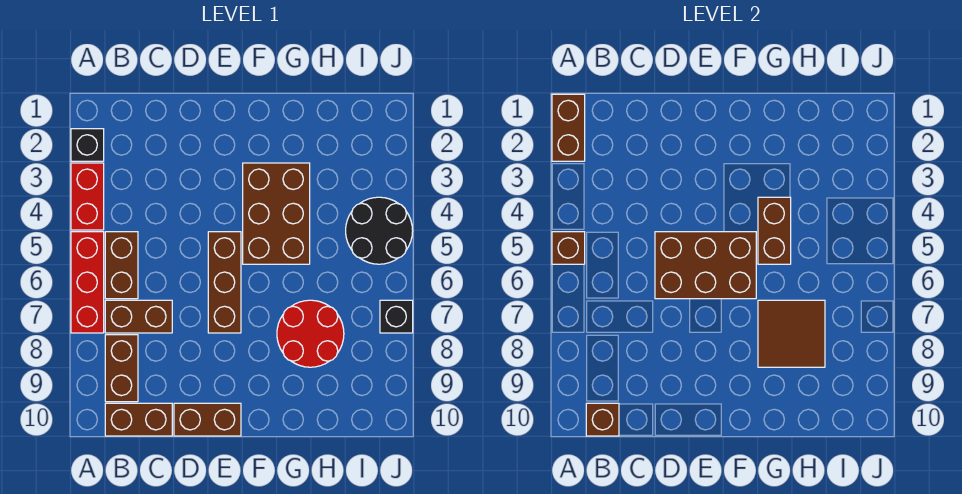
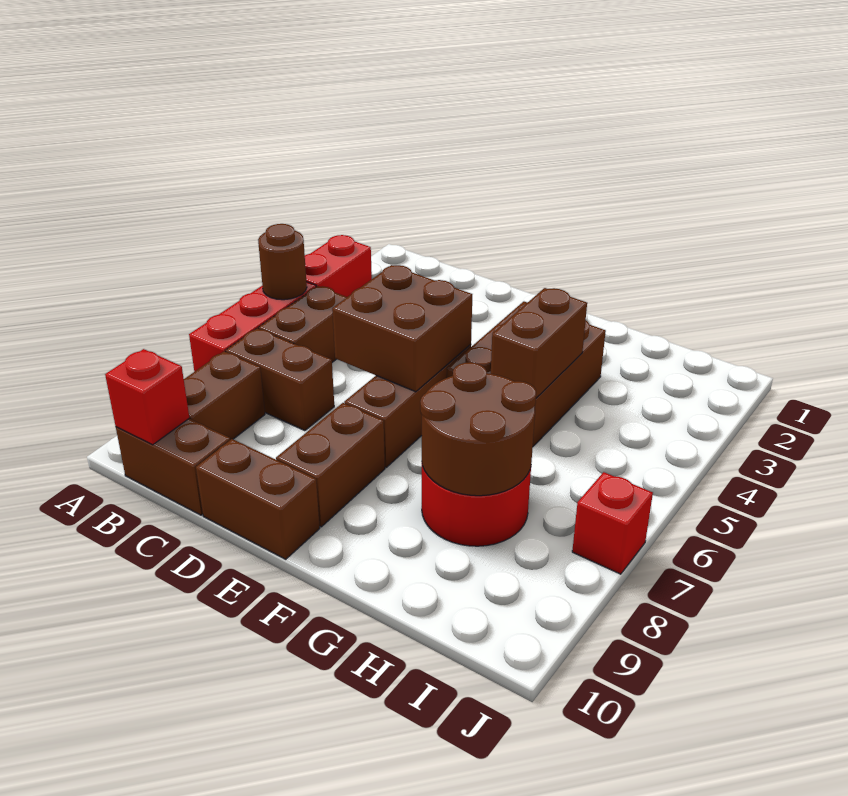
brown 1x2 brick [552,94,585,161] -> brown 1x2 brick moved to [276,403,385,527]
black 1x1 brick [71,129,104,161] -> none
brown 1x1 brick [552,232,585,264] -> brown 1x1 round brick [258,224,307,300]
brown 1x1 brick [586,403,619,436] -> red 1x1 brick [105,349,189,445]
brown 2x3 brick [655,232,756,299] -> brown 2x2 brick [332,265,472,392]
brown 2x2 tile [758,300,825,367] -> brown 2x2 round brick [420,362,536,496]
black 2x2 round brick [346,197,413,264] -> none
black 1x1 brick [380,300,413,333] -> red 1x1 brick [572,472,653,574]

